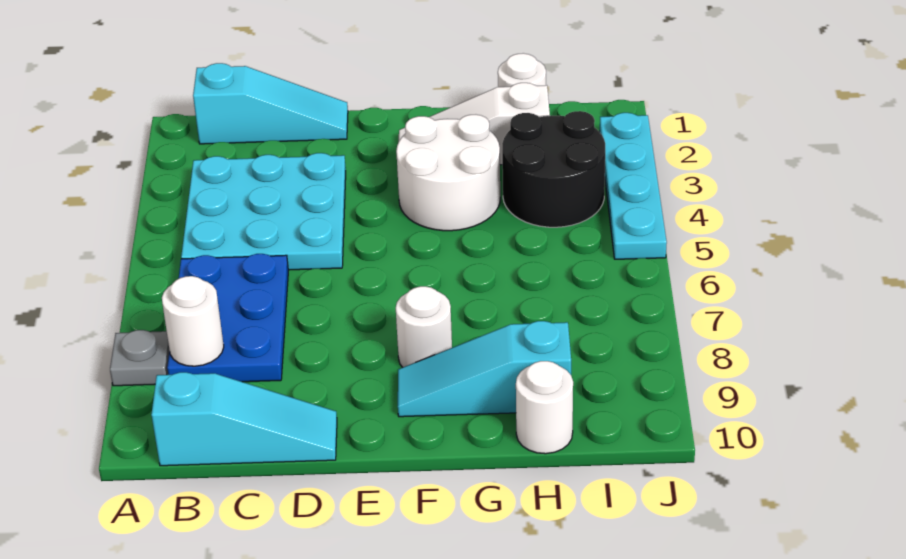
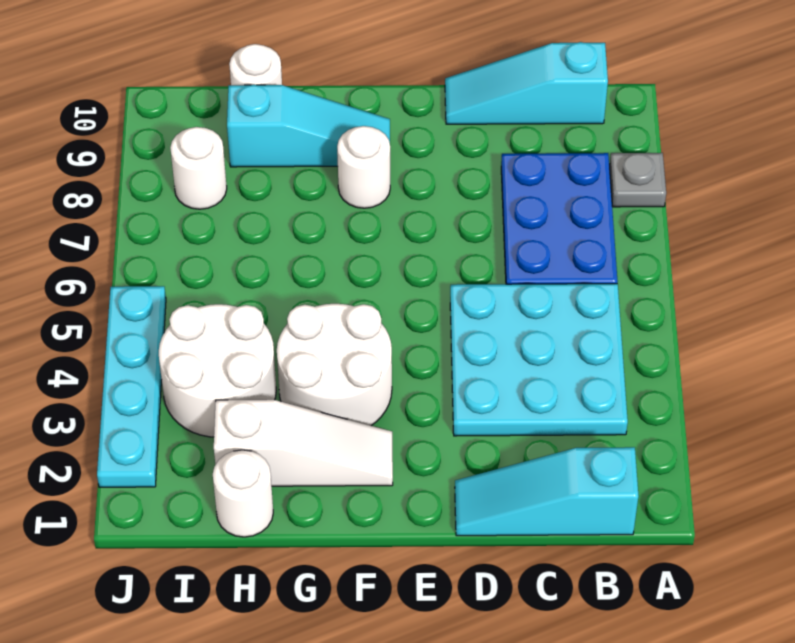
white 1x1 round brick [162,276,224,366] -> white 1x1 round brick moved to [170,127,227,209]
black 2x2 round brick [502,111,605,227] -> white 2x2 round brick [159,304,276,437]

